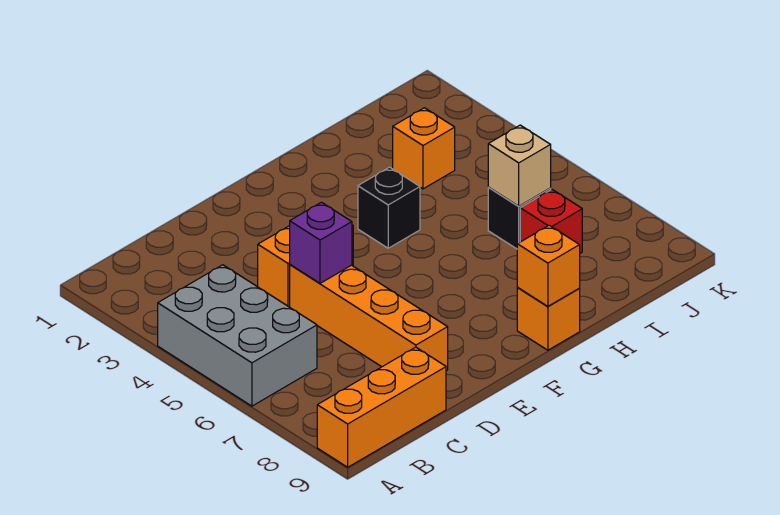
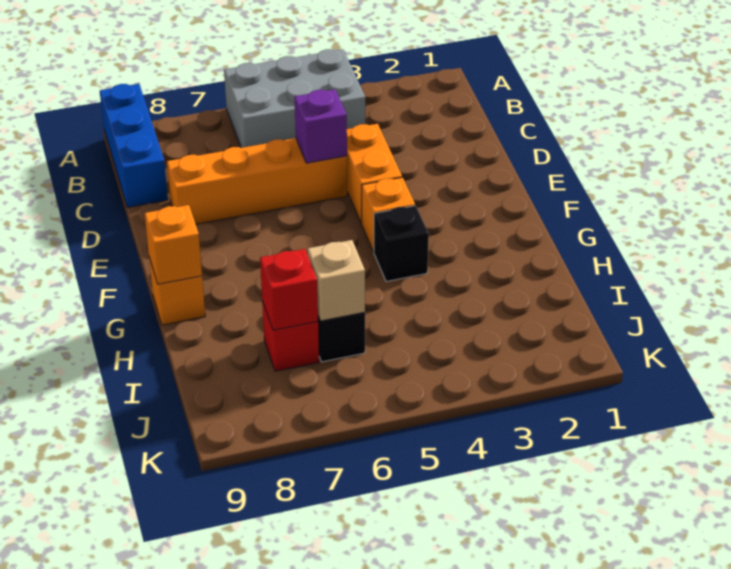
orange 1x3 brick [317,347,446,467] -> blue 1x3 brick [100,84,168,207]
orange 1x1 brick [393,108,455,189] -> orange 1x1 brick moved to [361,177,415,252]
none -> red 1x1 brick [260,249,318,330]

